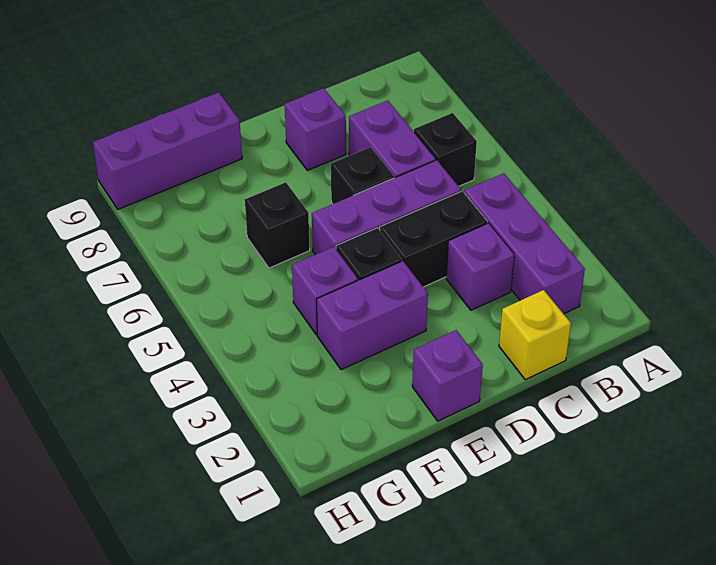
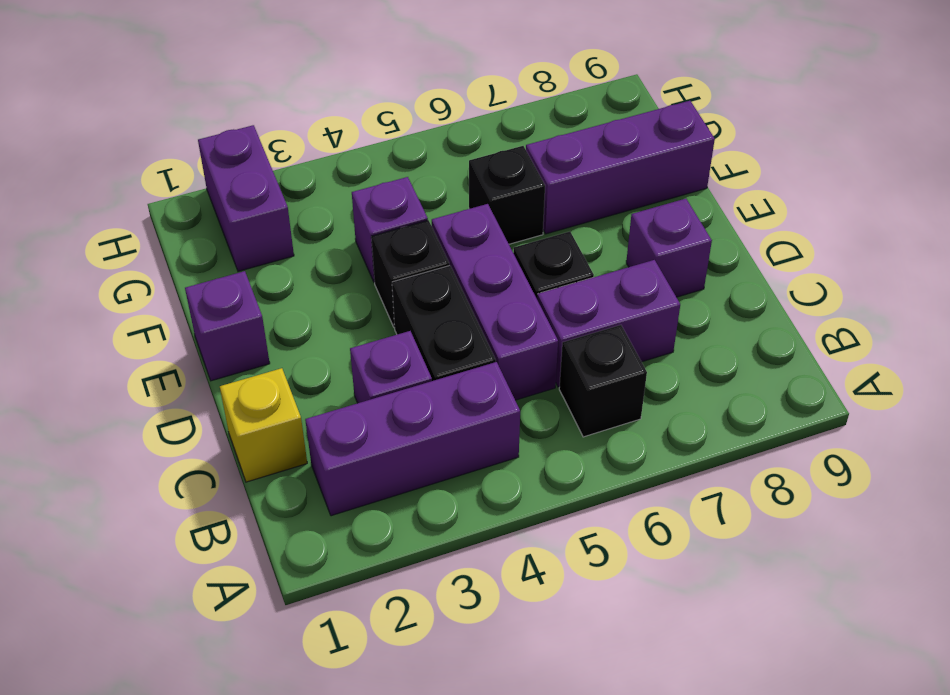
purple 1x2 brick [316,261,428,370] -> purple 1x2 brick moved to [198,125,294,271]
purple 1x3 brick [93,92,242,209] -> purple 1x3 brick turned to [526,101,715,234]

